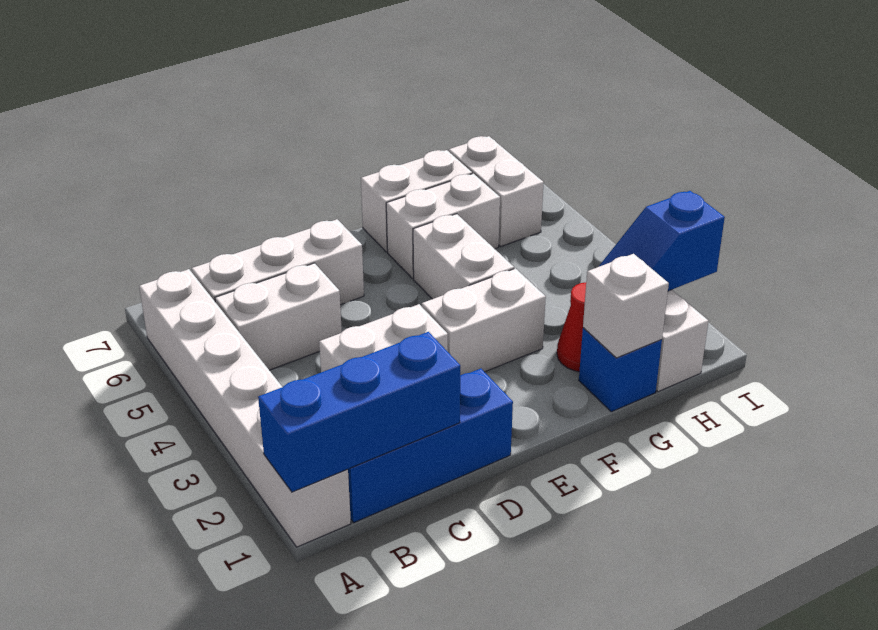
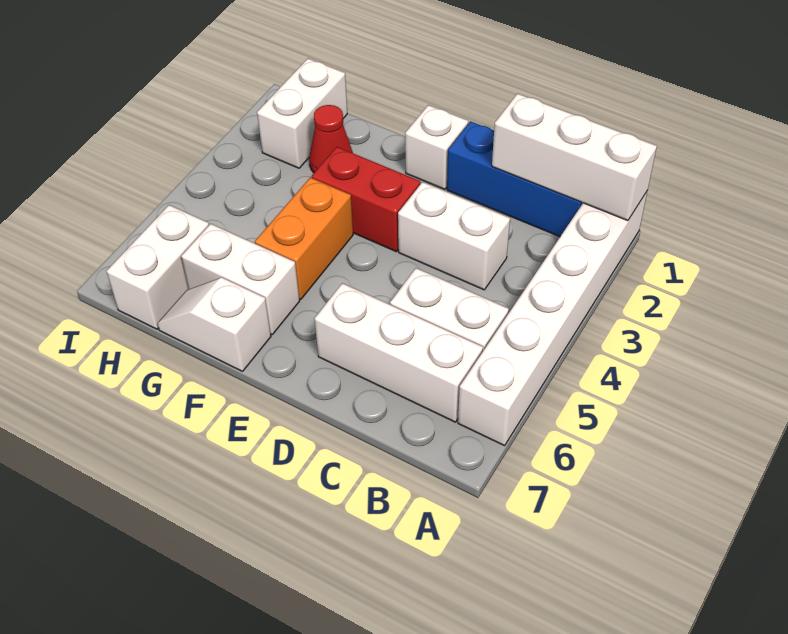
blue 1x3 brick [258,332,460,492] -> white 1x3 brick [492,94,657,221]
white 1x2 brick [422,268,546,375] -> red 1x2 brick [312,147,420,252]
white 1x2 brick [413,214,514,299] -> orange 1x2 brick [255,178,353,299]
white 1x2 brick [361,150,472,252] -> white 1x2 slope [157,278,271,371]
blue 1x1 brick [579,328,662,412] -> none
white 1x1 brick [583,254,669,358] -> white 1x1 brick moved to [405,105,468,189]
blue 1x2 slope [599,191,725,291] -> none

